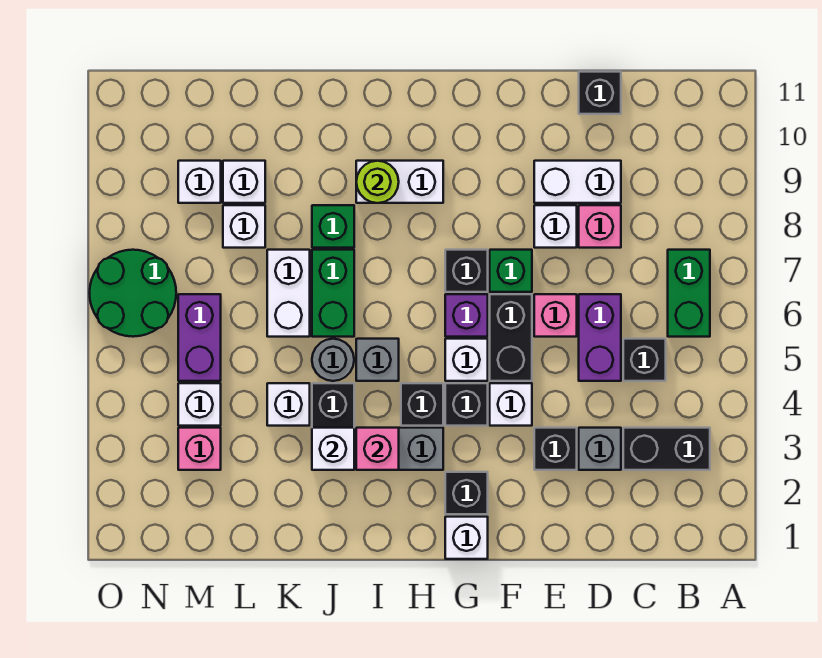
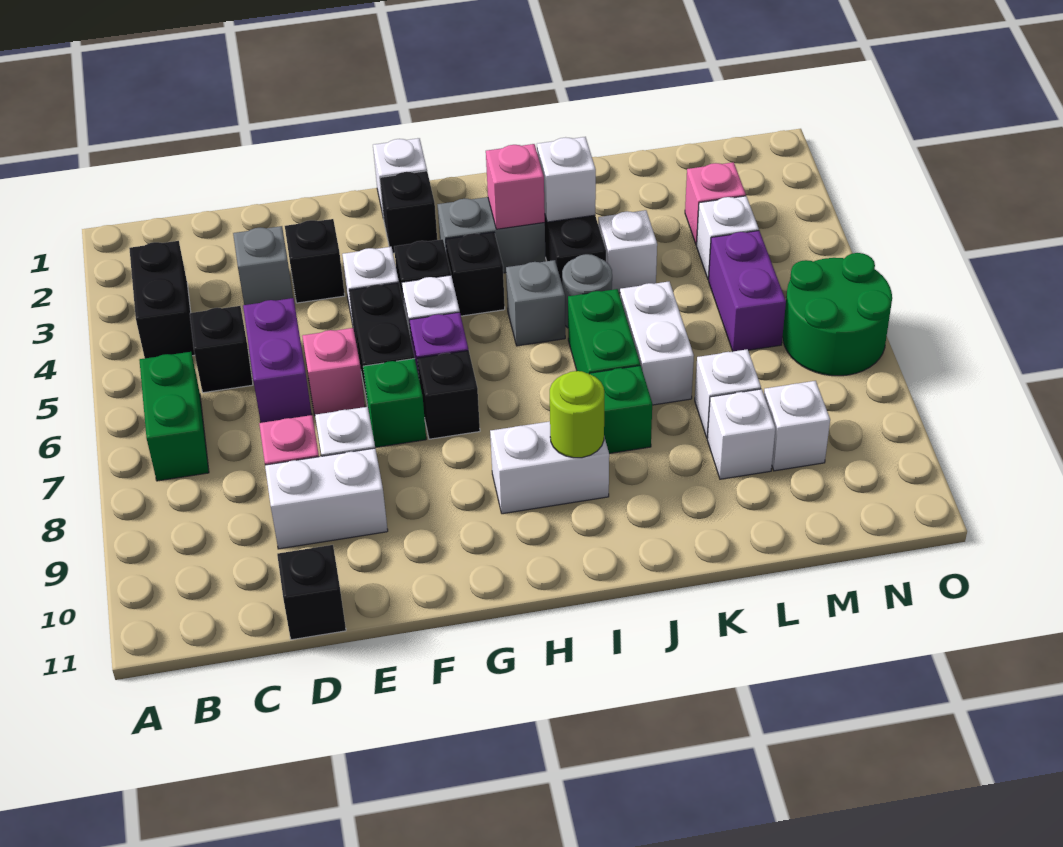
black 1x2 brick [623,428,710,470] -> black 1x2 brick turned to [129,241,195,358]

